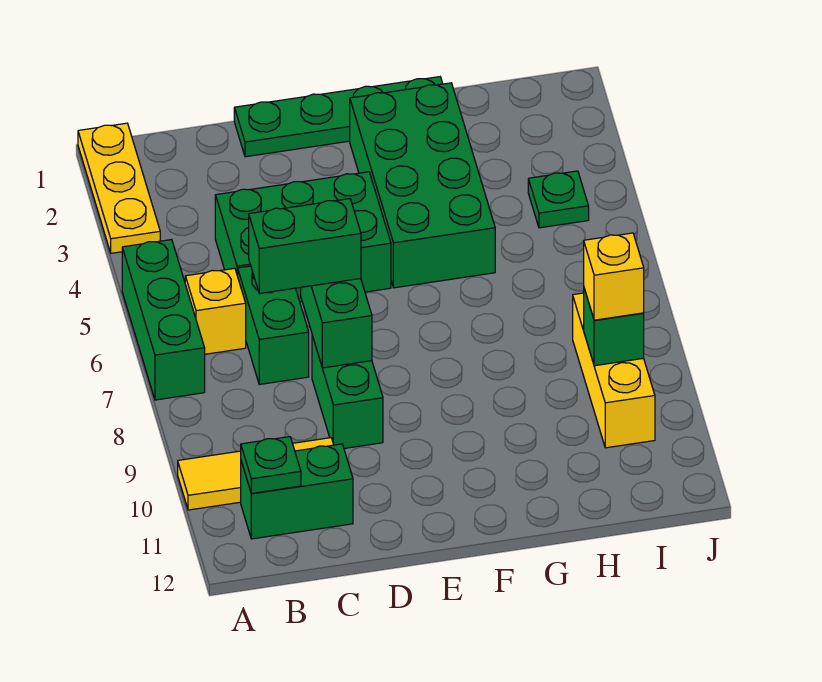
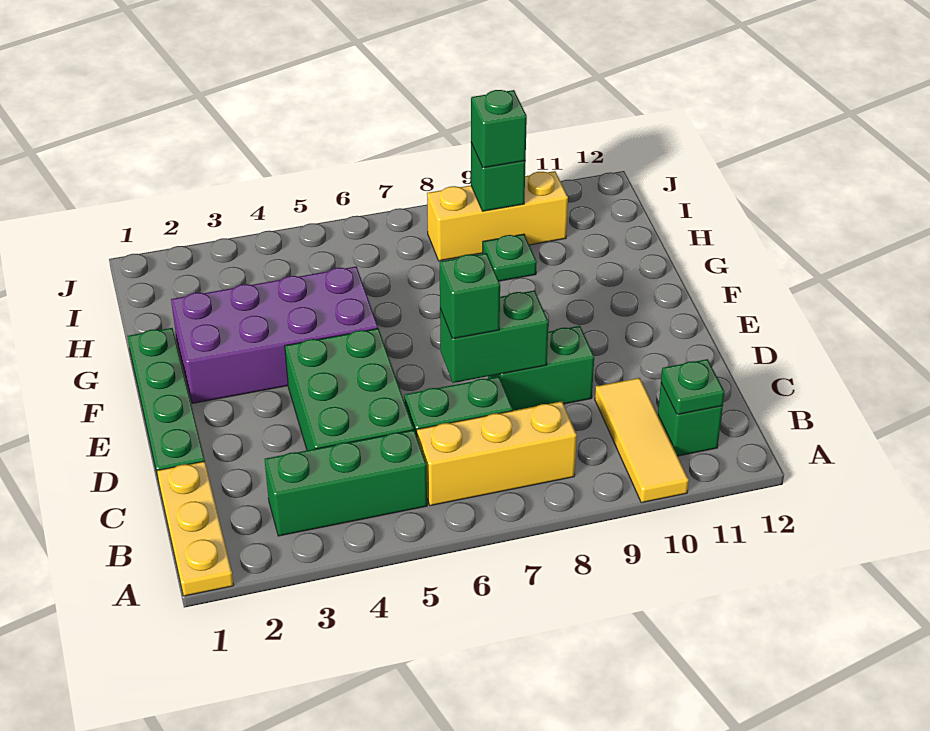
yellow 1x3 plate [78,123,160,253] -> yellow 1x3 plate turned to [157,461,234,596]
green 1x3 brick [122,240,205,400] -> green 1x3 brick moved to [265,430,427,536]
yellow 1x1 brick [185,268,246,354] -> yellow 1x3 brick [417,401,577,506]
green 1x2 brick [241,444,353,539] -> green 1x1 brick [658,383,723,456]
green 1x2 brick [249,199,361,294] -> green 1x1 brick [440,253,500,339]
green 2x4 brick [350,83,495,288] -> purple 2x4 brick [171,266,378,404]
green 1x1 plate [528,171,589,228] -> green 1x1 plate moved to [483,234,537,281]
yellow 1x1 brick [584,233,644,320] -> green 1x1 brick [471,90,527,168]

